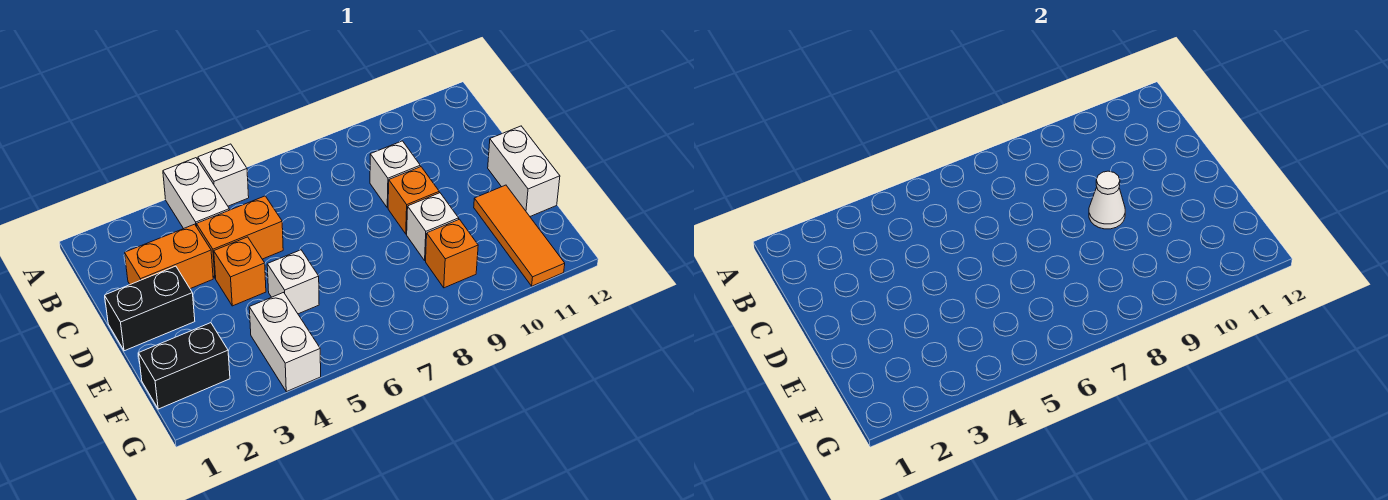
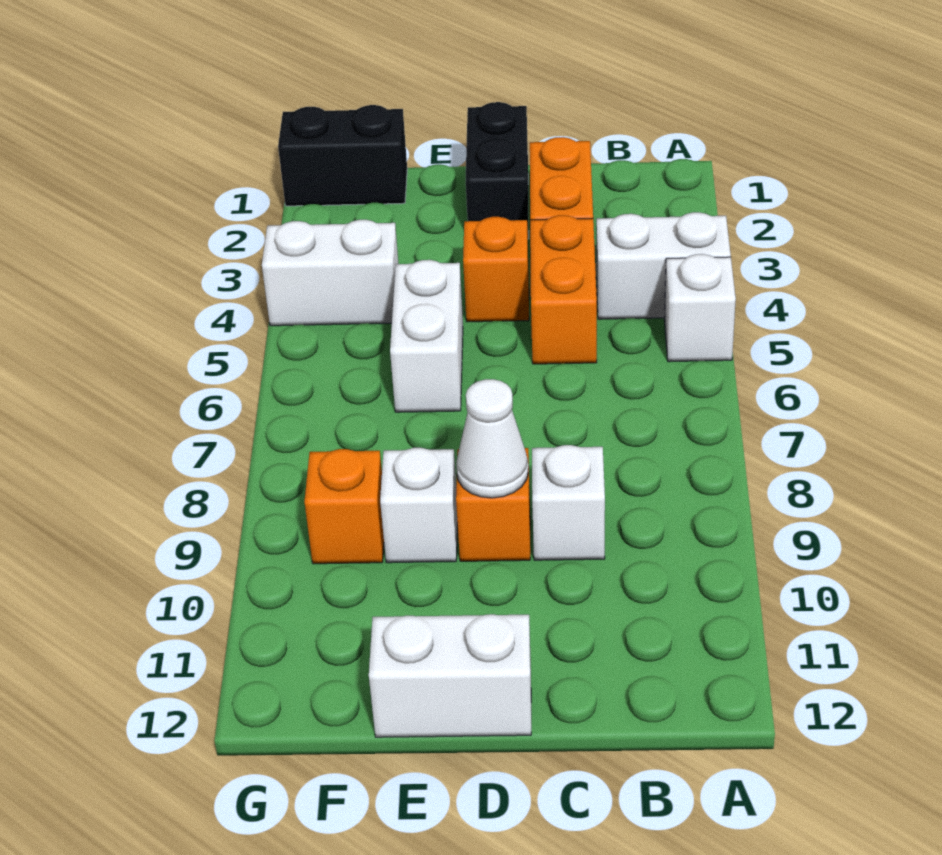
white 1x1 brick [267,250,319,314] -> white 1x2 brick [390,260,463,412]
orange 1x3 tile [474,185,565,286] -> none
black 1x2 brick [139,323,230,409] -> black 1x2 brick turned to [278,105,407,206]

